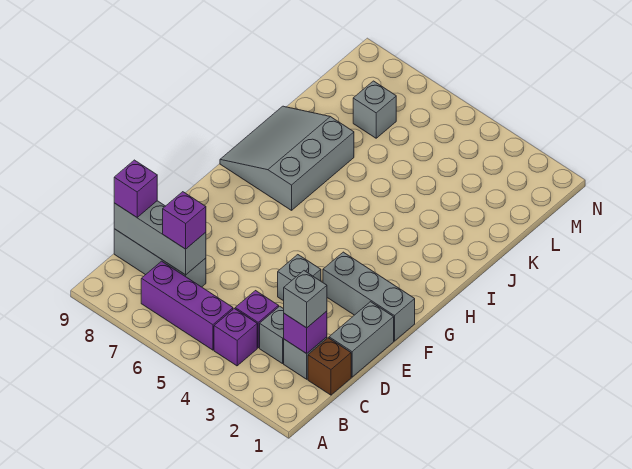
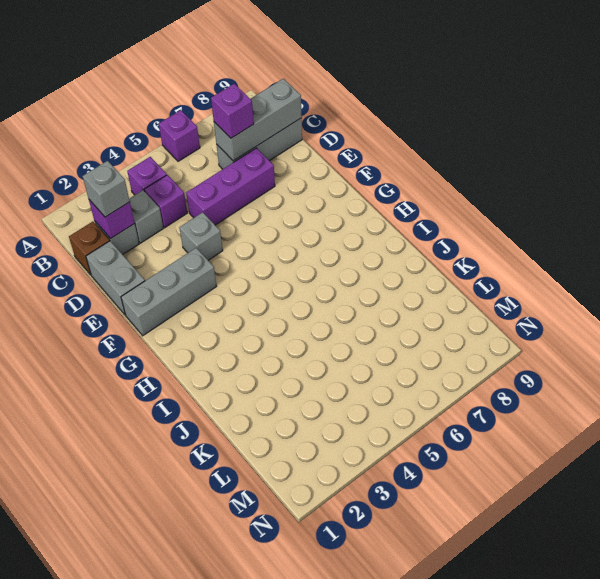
purple 1x3 brick [141,261,233,350] -> purple 1x3 brick moved to [186,148,275,225]
purple 1x1 brick [114,160,157,217] -> purple 1x1 brick moved to [159,110,200,161]
grey 3x3 slope [220,106,354,210] -> none
grey 1x1 brick [353,81,396,138] -> none

